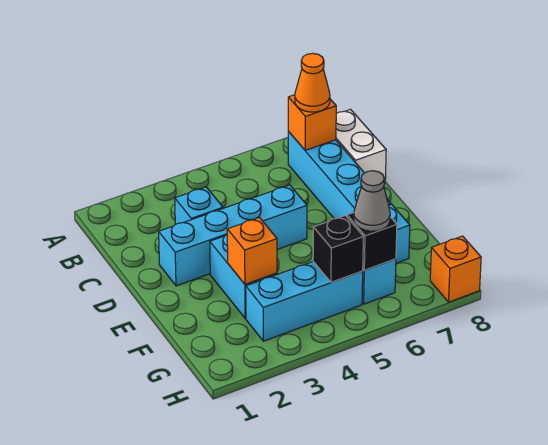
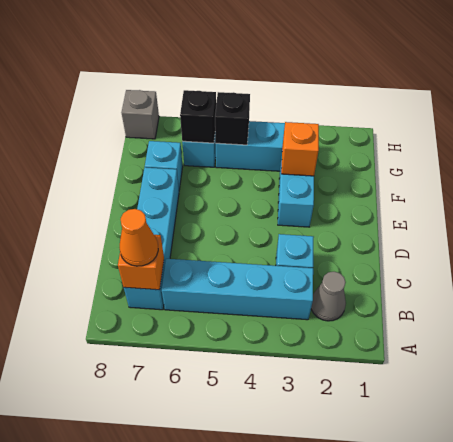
white 1x2 brick [336,109,386,183] -> none
cyan 1x4 brick [159,185,307,286] -> cyan 1x4 brick moved to [162,259,313,320]
grey 1x1 cone [354,171,390,231] -> grey 1x1 cone moved to [311,272,346,321]
orange 1x1 brick [430,236,481,302] -> grey 1x1 brick [122,90,159,139]

